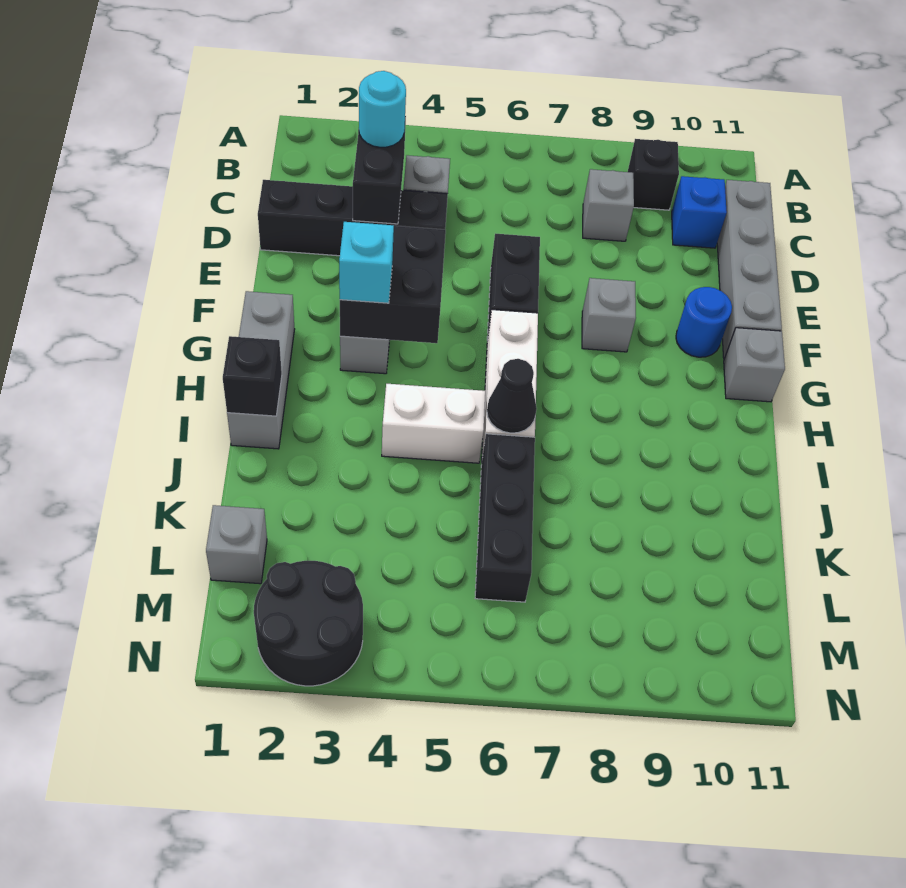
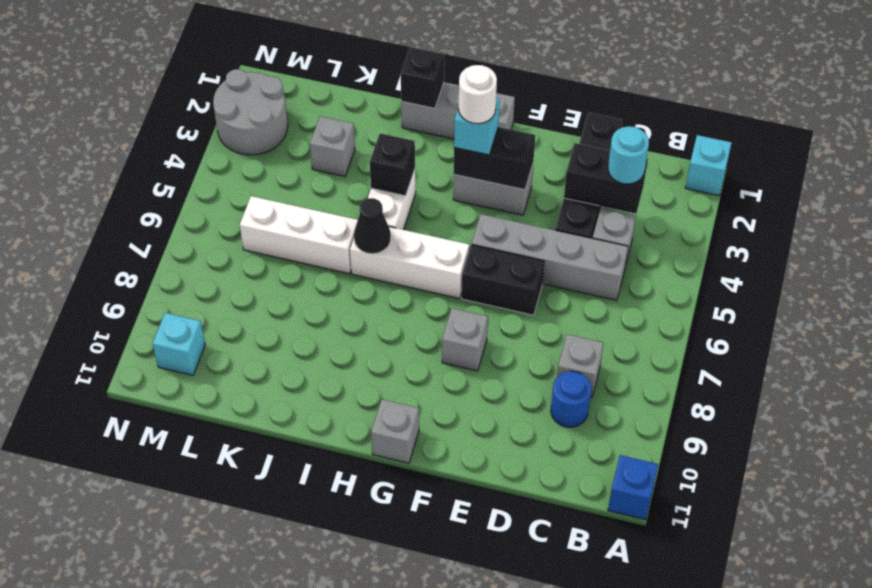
none -> cyan 1x1 brick [685,135,731,196]
black 1x1 brick [628,139,679,210] -> black 1x1 brick moved to [370,133,415,196]
blue 1x1 brick [672,176,727,248] -> blue 1x1 brick moved to [608,455,658,520]
grey 1x4 brick [717,180,782,359] -> grey 1x4 brick moved to [472,214,628,301]
black 2x2 brick [340,226,446,343] -> black 1x2 brick [454,127,535,190]
blue 1x1 round brick [676,287,732,357] -> blue 1x1 round brick moved to [551,371,591,427]
none -> white 1x1 round brick [458,65,497,124]
black 1x3 brick [475,434,535,602] -> white 1x3 brick [240,196,358,274]
grey 1x1 brick [206,505,267,584] -> grey 1x1 brick moved to [310,116,355,176]
black 2x2 round brick [254,561,363,686] -> grey 2x2 round brick [213,69,288,155]
none -> cyan 1x1 brick [152,313,205,375]

